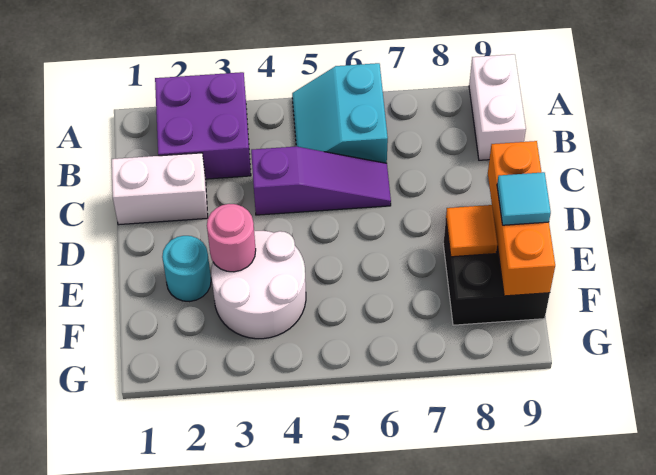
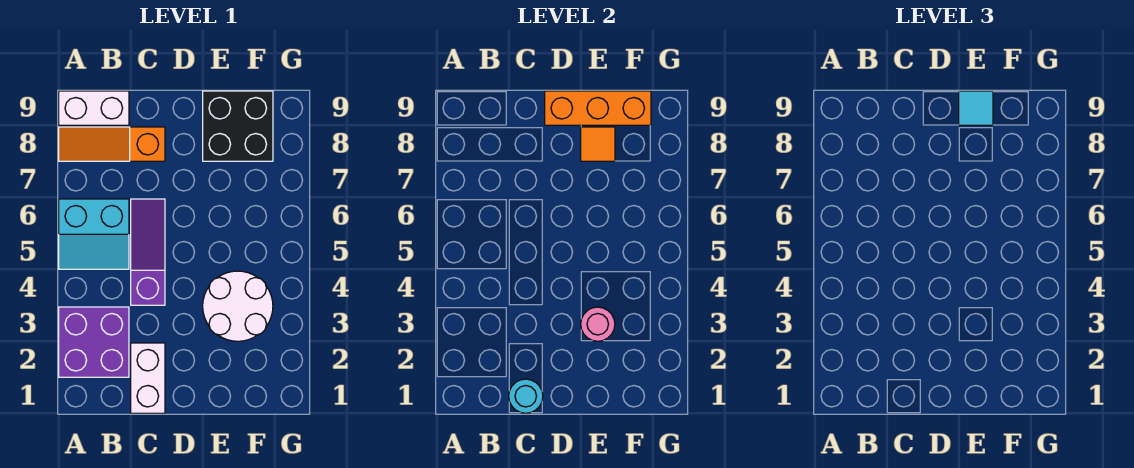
none -> orange 1x3 slope [59,127,165,161]
cyan 1x1 round brick [162,236,211,302] -> cyan 1x1 round brick moved to [509,379,543,413]

